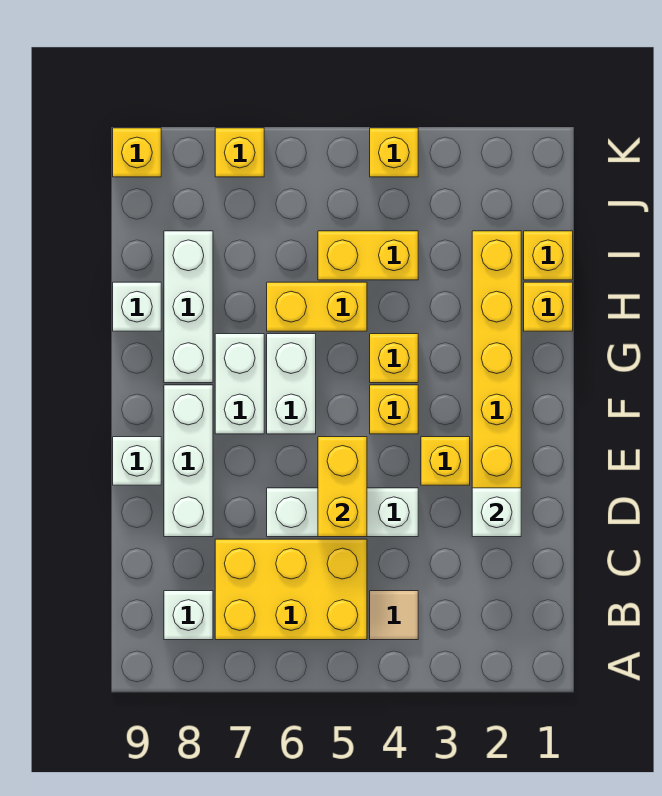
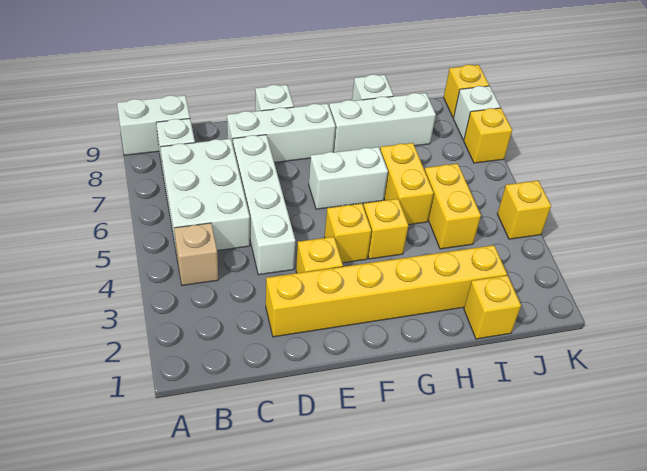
tan 1x1 tile [370,591,418,640] -> tan 1x1 brick [174,223,218,285]
yellow 2x3 brick [215,539,367,640] -> white 2x3 brick [160,139,250,255]
white 1x1 brick [472,488,521,537] -> white 1x1 brick moved to [453,86,500,140]
white 1x3 brick [267,488,418,537] -> white 1x4 brick [233,135,295,275]
yellow 1x2 brick [318,437,367,537] -> none
white 1x2 brick [215,334,264,434] -> white 1x2 brick moved to [117,95,190,155]
yellow 1x1 brick [524,282,573,331] -> none

